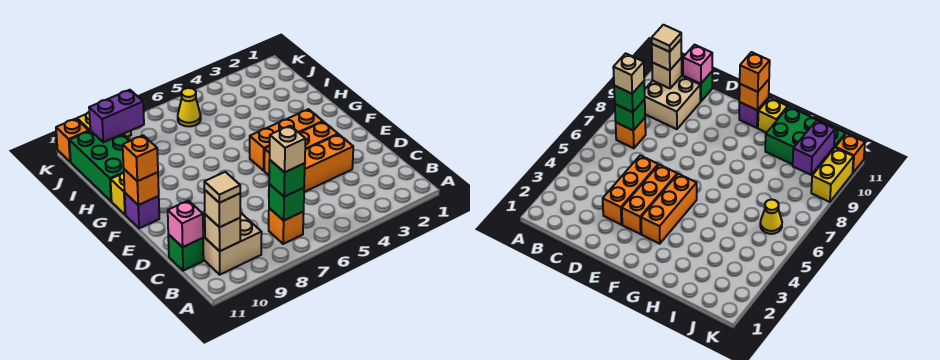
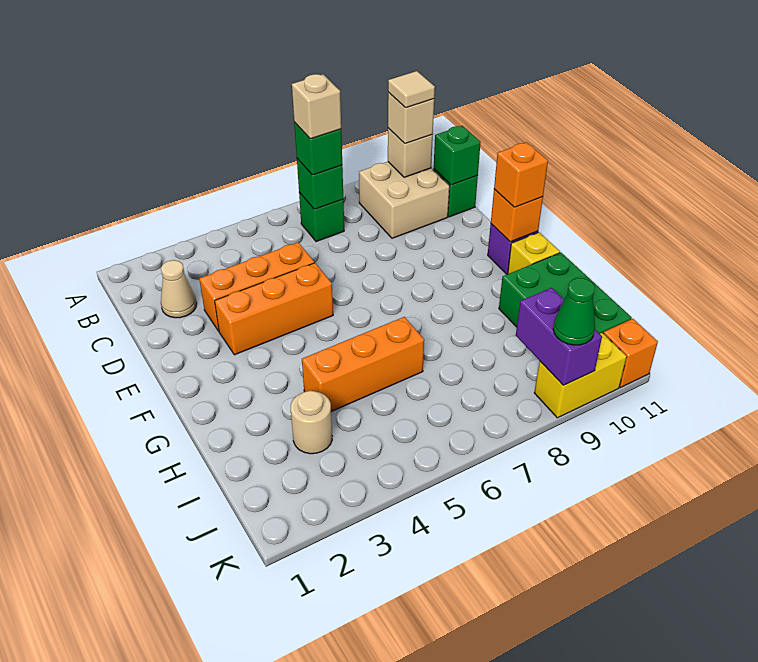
orange 1x1 brick [269,208,304,244] -> green 1x1 brick [299,192,344,242]
none -> tan 1x1 cone [161,260,197,318]
pink 1x1 brick [168,201,203,247] -> green 1x1 brick [434,126,481,185]
orange 1x3 brick [250,109,323,171] -> orange 1x3 brick moved to [302,317,424,412]
none -> tan 1x1 round brick [291,391,332,454]
yellow 1x1 cone [178,88,201,126] -> none
purple 1x2 brick [89,90,144,142] -> purple 1x2 brick turned to [516,288,602,385]
none -> green 1x1 cone [553,278,595,345]

